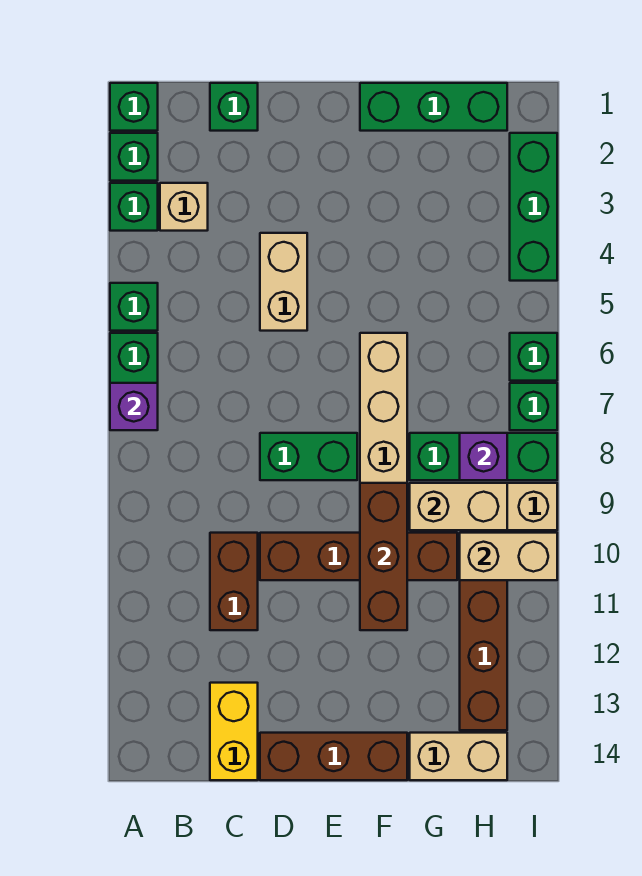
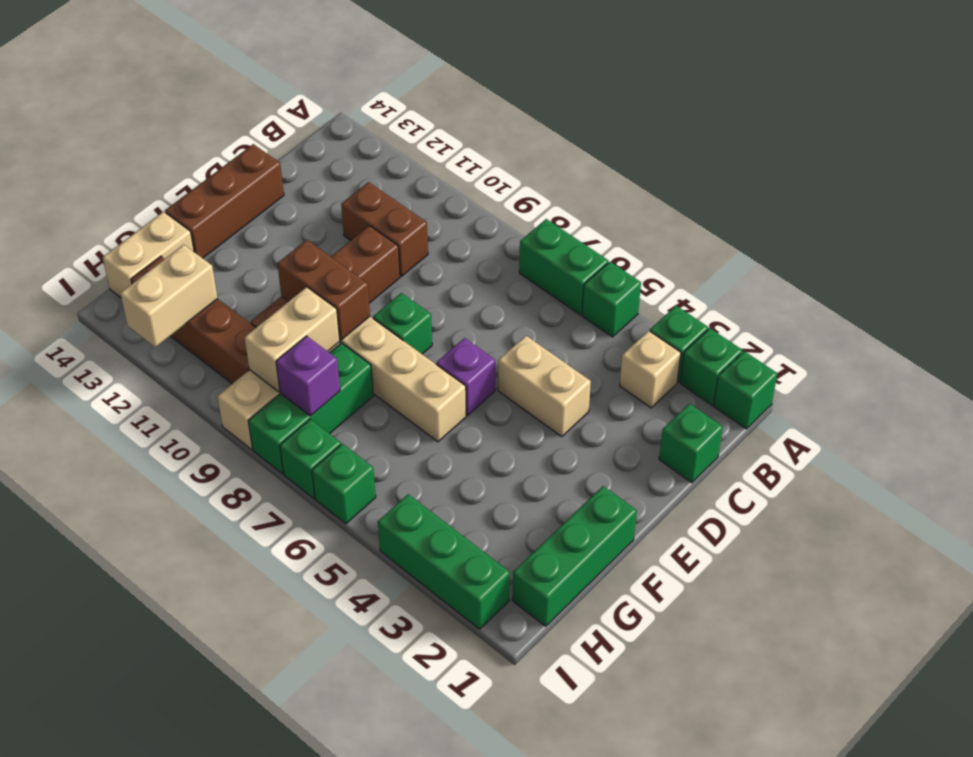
purple 1x1 brick [110,383,158,430] -> purple 1x1 brick moved to [436,338,495,415]
yellow 1x2 brick [210,683,258,780] -> none
green 1x2 brick [260,433,357,480] -> green 1x1 brick [373,293,432,354]
brown 1x3 brick [360,483,407,630] -> brown 1x2 brick [277,240,370,340]
tan 1x2 brick [460,533,557,580] -> tan 1x2 brick moved to [120,245,218,347]

